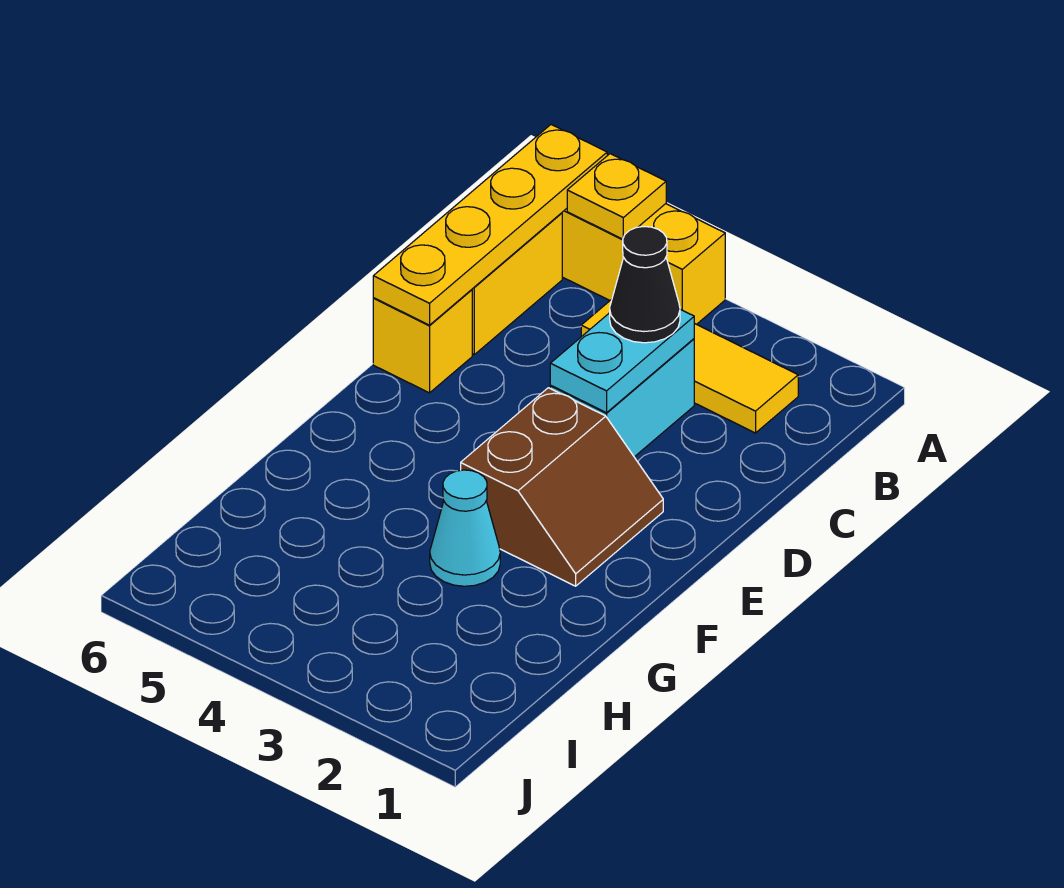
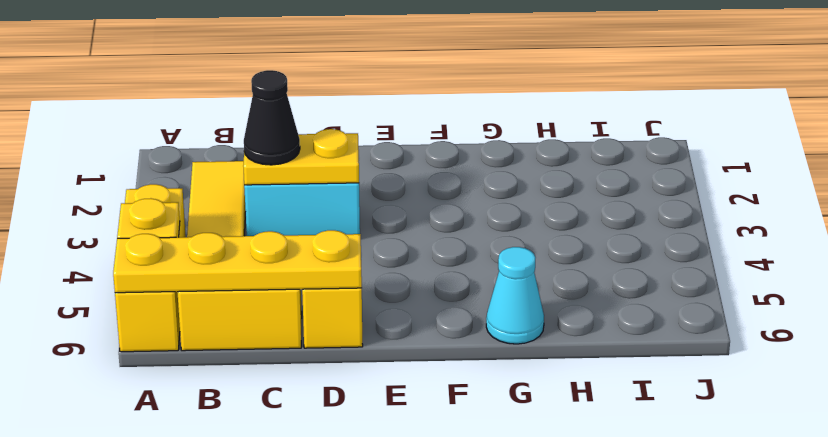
cyan 1x2 plate [550,309,694,413] -> yellow 1x2 plate [243,129,359,185]
brown 2x2 slope [461,388,663,586] -> none
cyan 1x1 cone [430,470,500,586] -> cyan 1x1 cone moved to [486,247,544,344]

